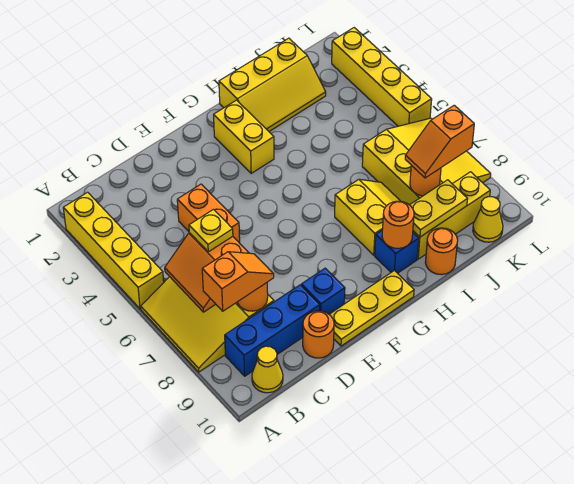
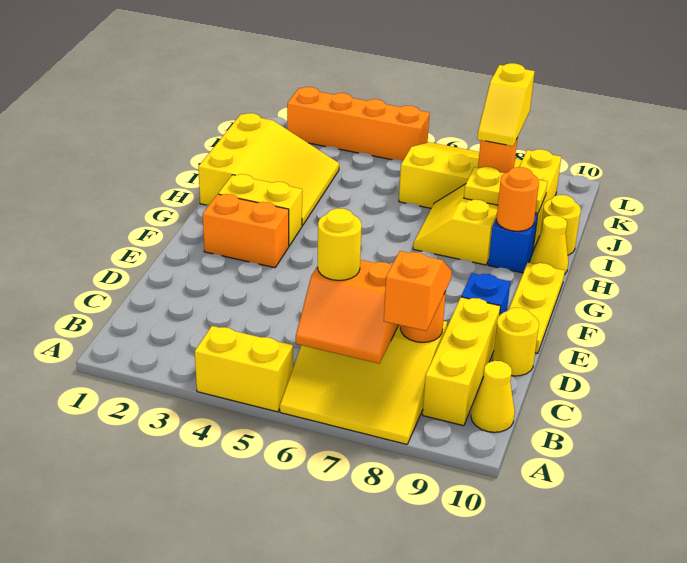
yellow 1x4 brick [63,192,164,309] -> yellow 1x2 brick [195,326,293,412]
blue 1x3 brick [225,285,320,376] -> yellow 1x3 brick [423,297,500,426]
yellow 1x1 plate [189,209,233,252] -> yellow 1x1 round brick [318,208,362,280]
orange 1x2 brick [177,184,240,243] -> orange 1x2 brick moved to [203,194,289,268]
orange 1x1 round brick [303,311,334,358] -> yellow 1x1 round brick [493,307,539,376]
yellow 2x3 slope [219,38,326,131] -> yellow 3x3 slope [198,113,339,226]
yellow 2x2 slope [335,179,400,255] -> yellow 2x2 slope turned to [413,184,498,265]
yellow 1x2 plate [410,180,467,237] -> yellow 1x2 plate turned to [464,167,548,213]
orange 1x1 round brick [425,228,458,275] -> yellow 1x1 round brick [540,195,581,255]
orange 1x2 slope [405,105,474,178] -> yellow 1x2 slope [477,63,535,146]
yellow 1x1 cone [473,197,503,242] -> yellow 1x1 cone moved to [531,215,568,275]
yellow 1x4 brick [332,28,432,126] -> orange 1x4 brick [287,87,430,161]

